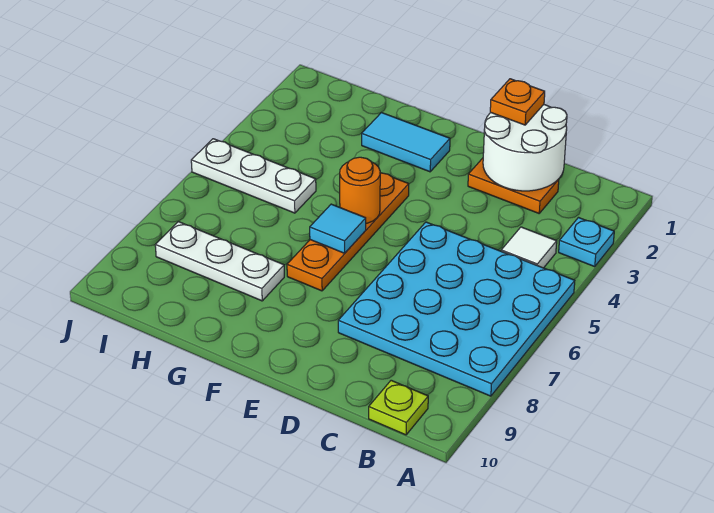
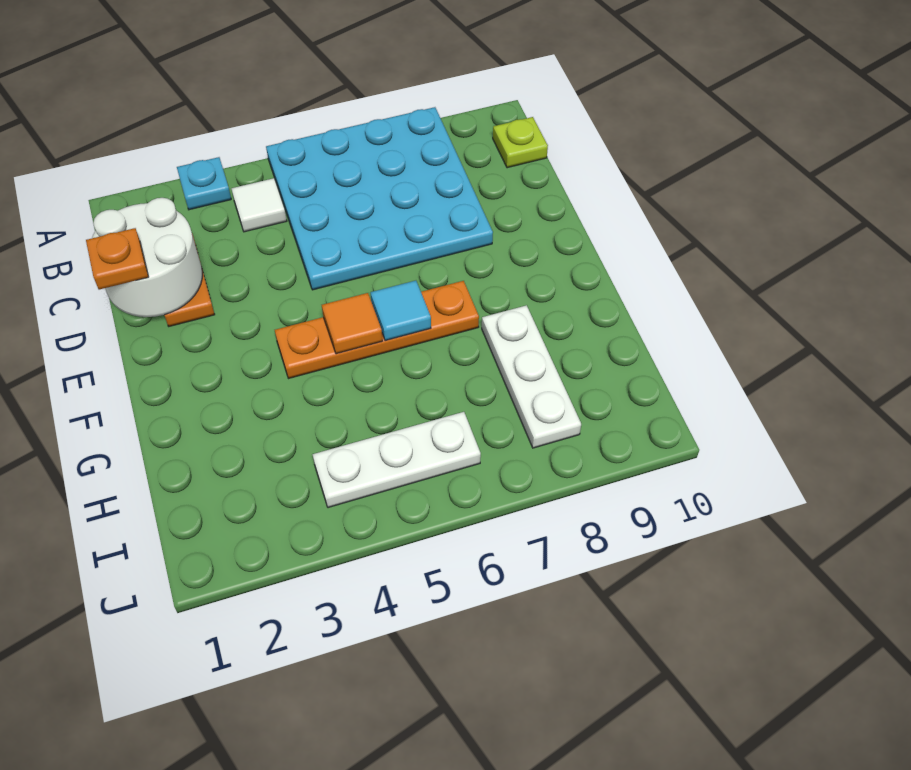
cyan 1x2 tile [362,113,450,172] -> none
orange 1x1 round brick [340,157,380,223] -> orange 1x1 tile [322,293,383,354]
white 1x3 plate [191,139,316,213] -> white 1x3 plate turned to [313,412,481,508]

